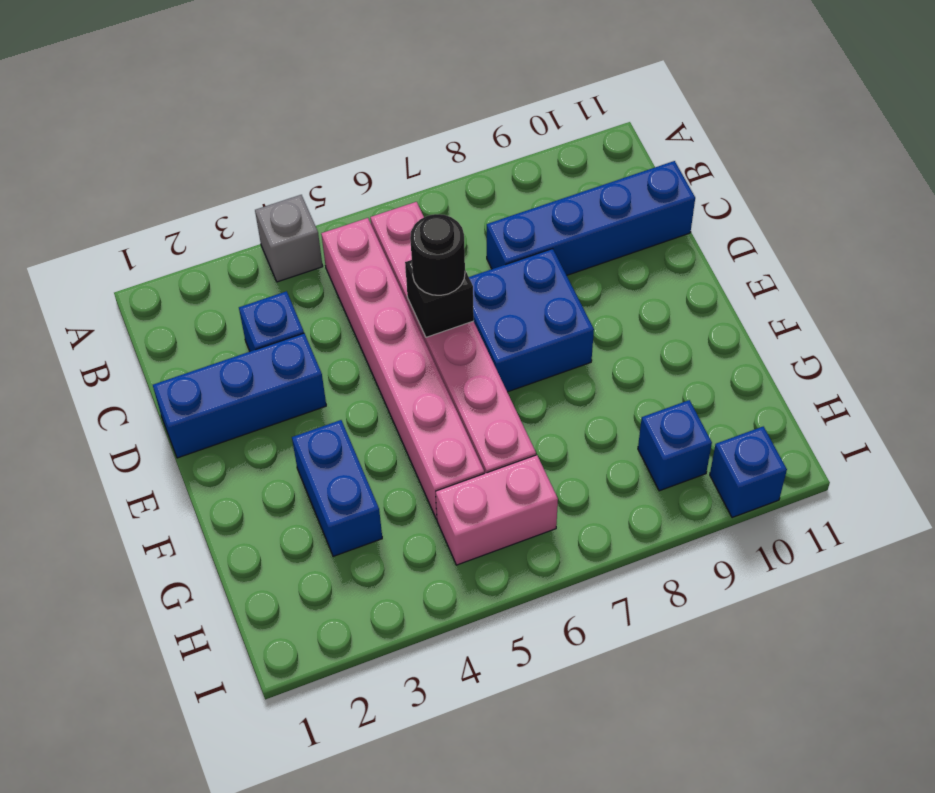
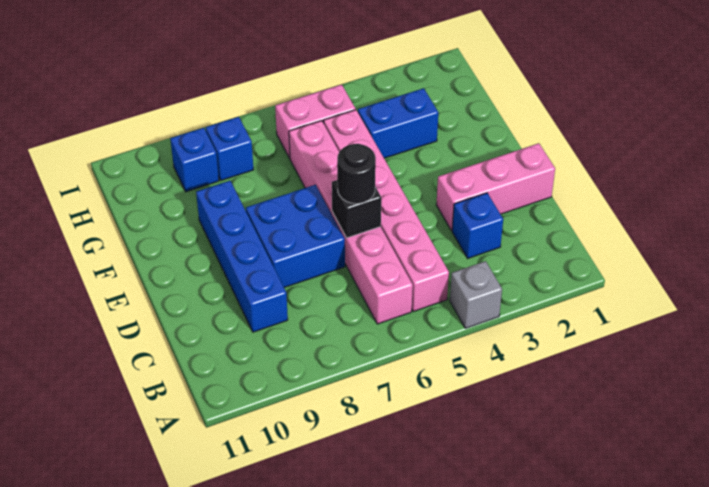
blue 1x4 brick [487,161,695,275] -> blue 1x4 brick turned to [196,181,288,332]
blue 1x3 brick [153,333,326,458] -> pink 1x3 brick [436,143,555,231]
blue 1x2 brick [292,420,382,556] -> blue 1x2 brick turned to [358,88,438,158]
blue 1x1 brick [710,427,787,518] -> blue 1x1 brick moved to [206,117,254,180]

